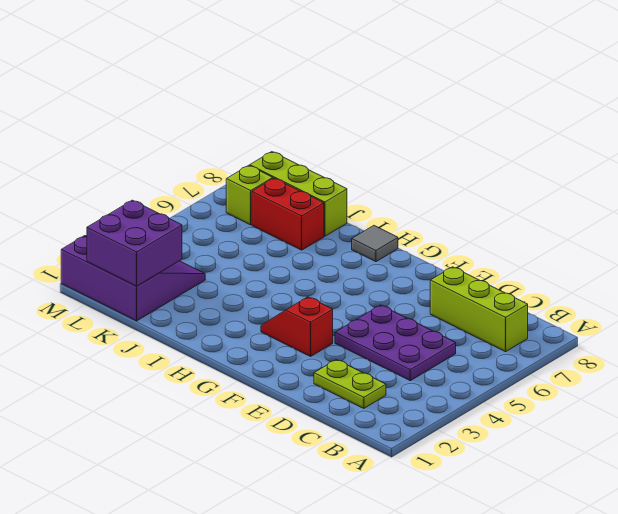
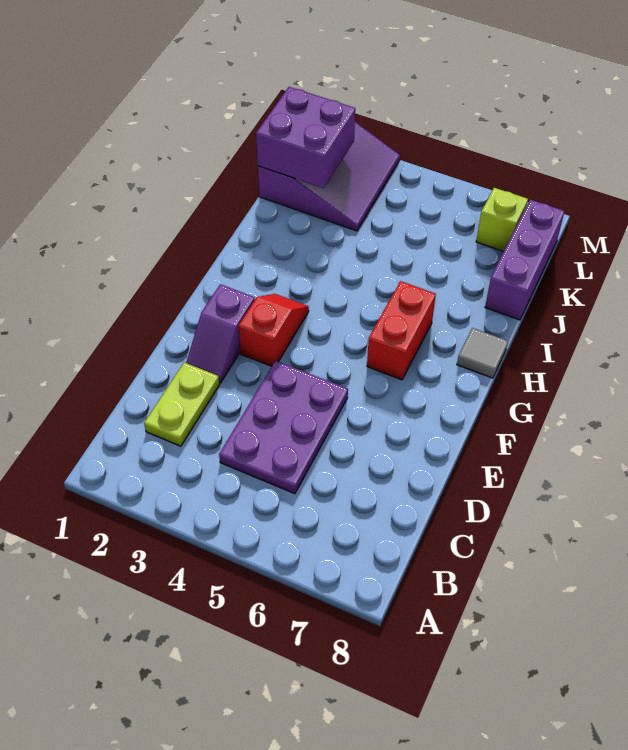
lime 1x3 brick [430,267,528,352] -> none
none -> purple 1x2 slope [186,284,255,383]
red 1x2 brick [252,178,324,250] -> red 1x2 brick moved to [367,281,436,380]
lime 1x3 brick [250,152,347,236] -> purple 1x3 brick [485,200,564,320]

